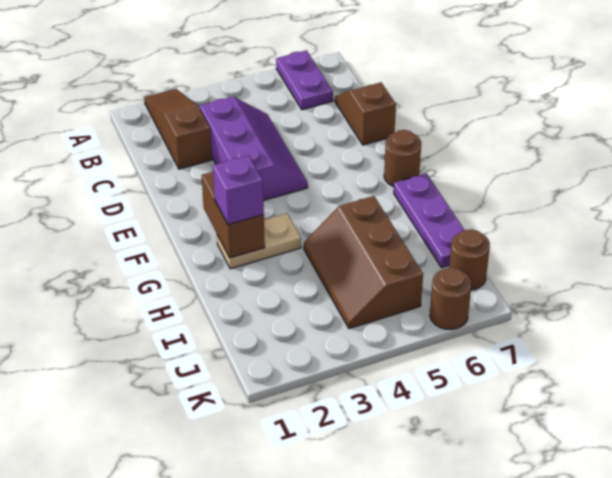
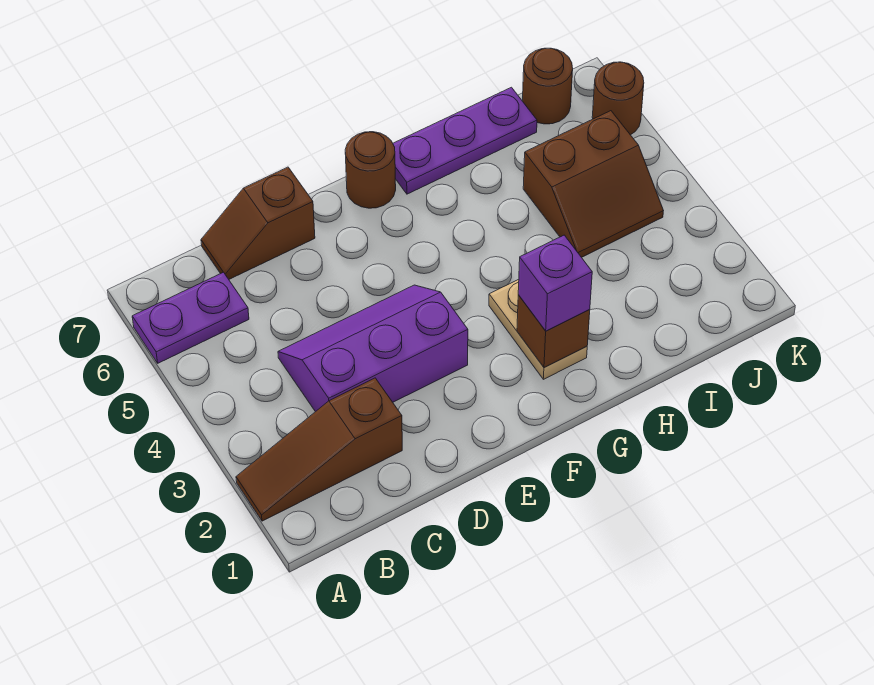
brown 1x2 brick [202,172,265,258] -> brown 1x1 brick [517,295,590,368]
brown 2x3 slope [304,196,423,329] -> brown 2x2 slope [523,111,663,257]

